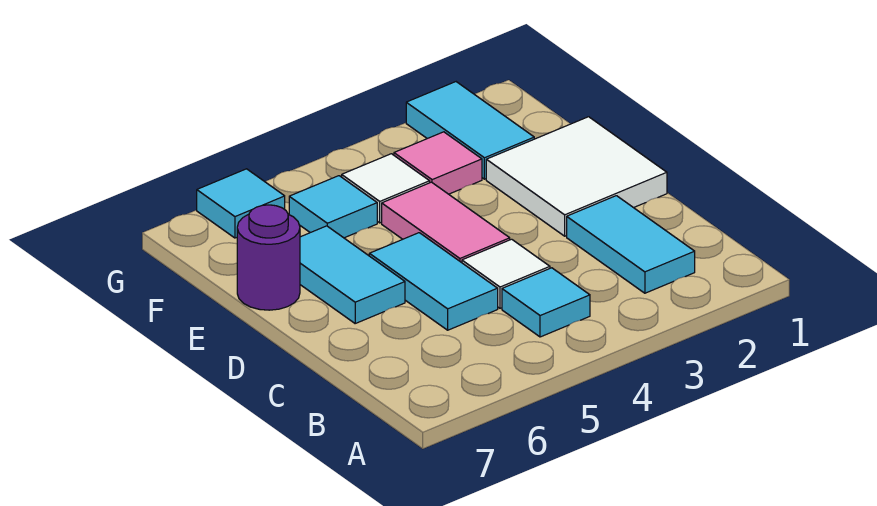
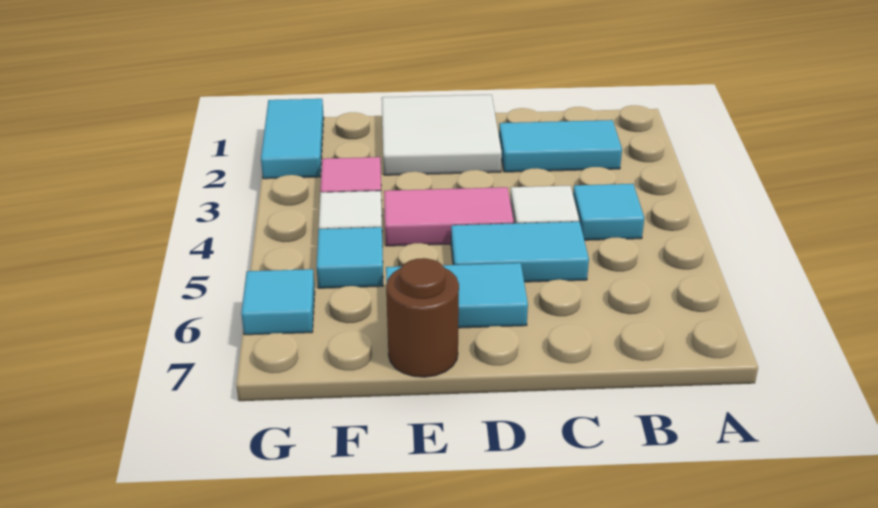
purple 1x1 round brick [237,205,300,310] -> brown 1x1 round brick [386,258,459,377]
cyan 1x2 tile [406,82,534,179] -> cyan 1x2 tile turned to [261,99,324,179]

